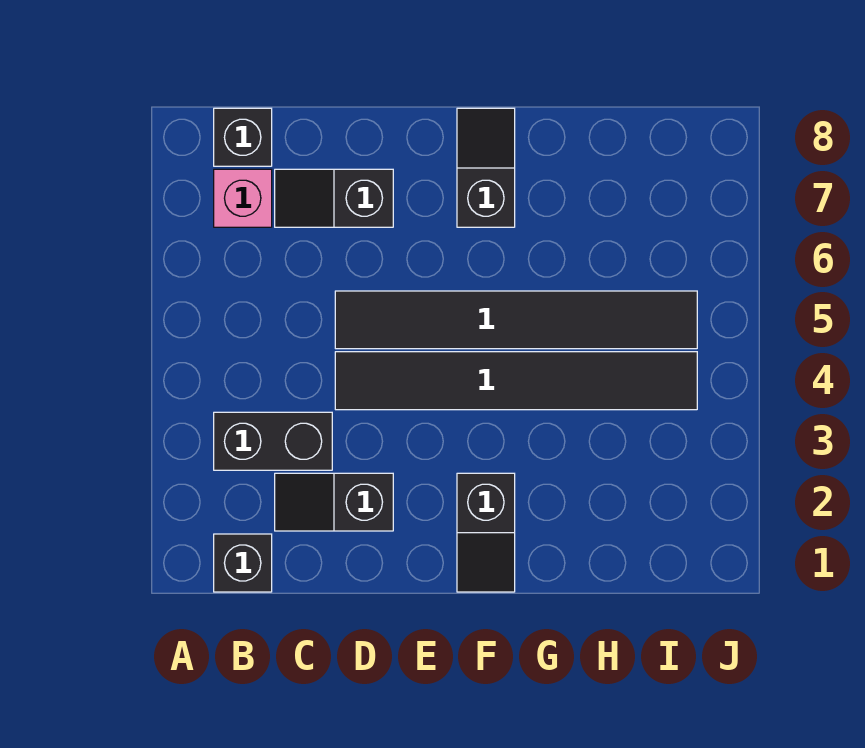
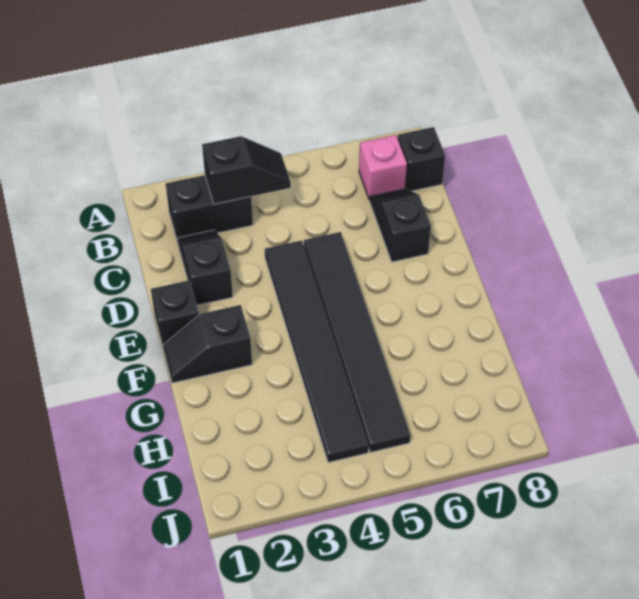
black 1x1 brick [214,534,272,592] -> black 1x1 brick moved to [151,280,199,346]
black 1x2 brick [214,412,332,470] -> black 1x2 brick turned to [166,175,253,239]
black 1x2 slope [457,108,515,227] -> black 1x2 slope moved to [202,136,291,204]

